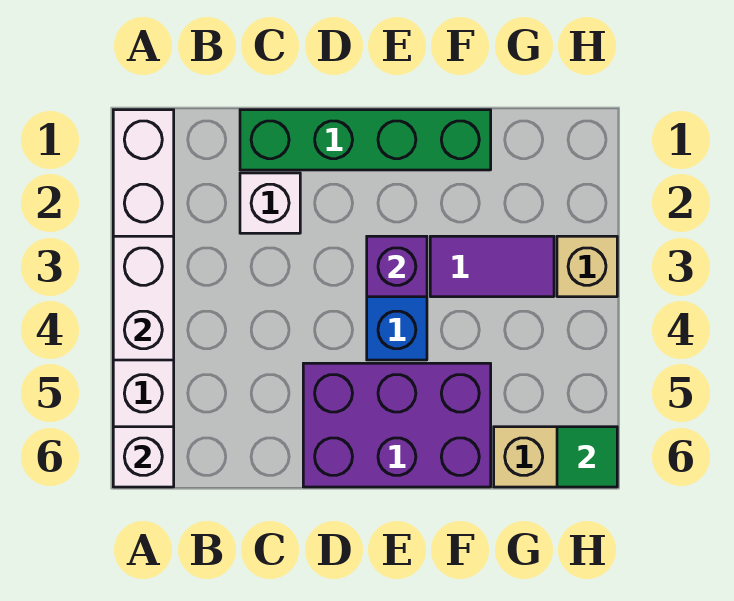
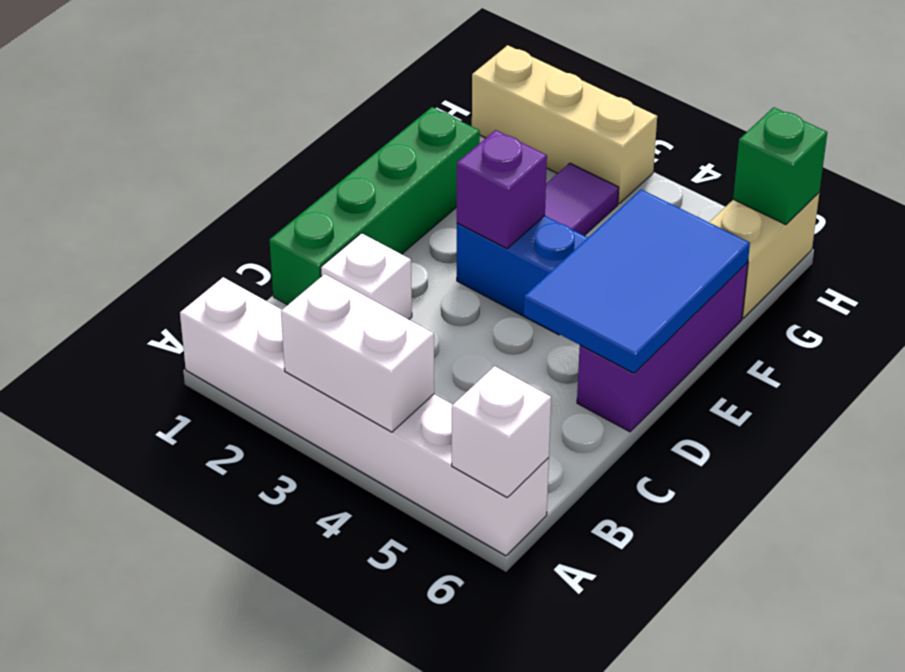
purple 2x3 brick [303,363,491,487] -> purple 1x3 brick [577,263,748,432]
none -> blue 2x3 tile [524,190,750,373]
tan 1x1 brick [557,236,617,297] -> tan 1x3 brick [472,45,657,204]
green 1x1 tile [557,427,617,487] -> green 1x1 brick [733,107,827,225]

